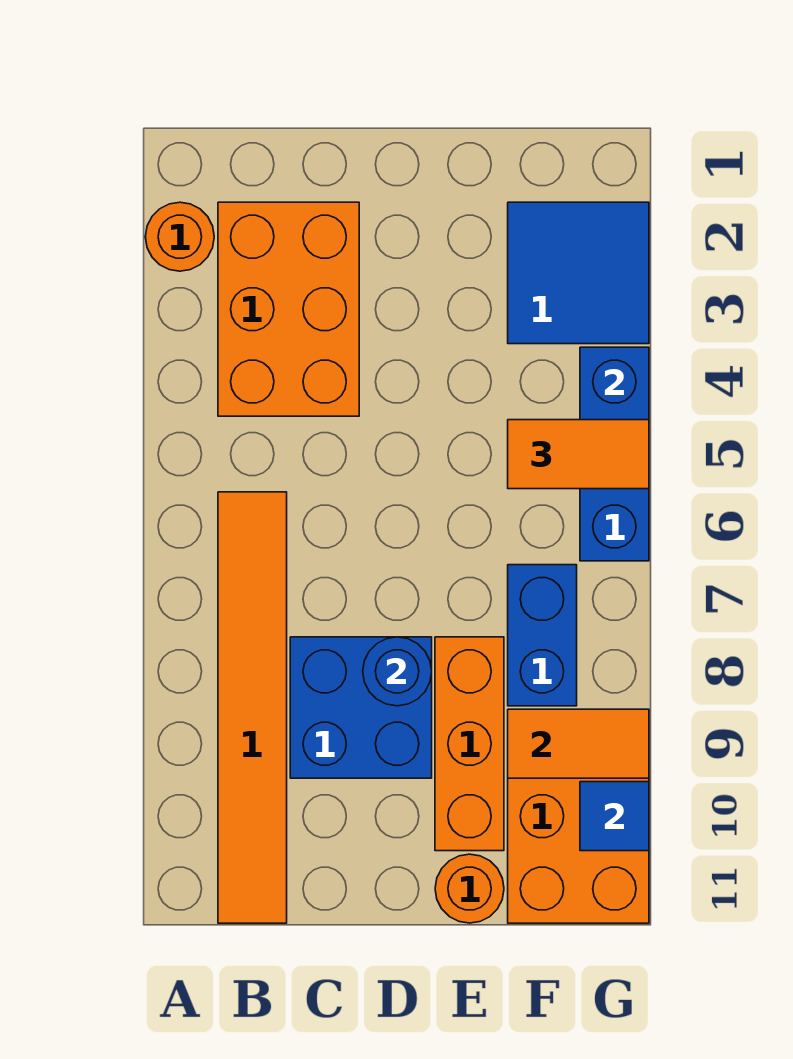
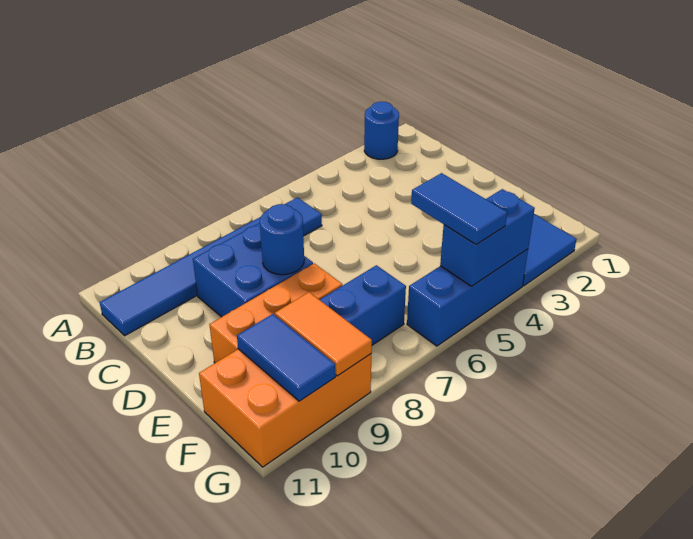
orange 1x1 round brick [145,202,214,271] -> blue 1x1 round brick [364,102,399,159]
orange 2x3 brick [218,202,359,416] -> none
orange 1x6 tile [218,492,287,923] -> blue 1x6 tile [100,198,322,336]
orange 1x1 round brick [435,854,504,923] -> none
orange 1x2 tile [508,420,649,489] -> blue 1x2 tile [411,173,507,244]
blue 1x1 tile [580,782,649,851] -> blue 1x2 tile [237,314,335,401]

